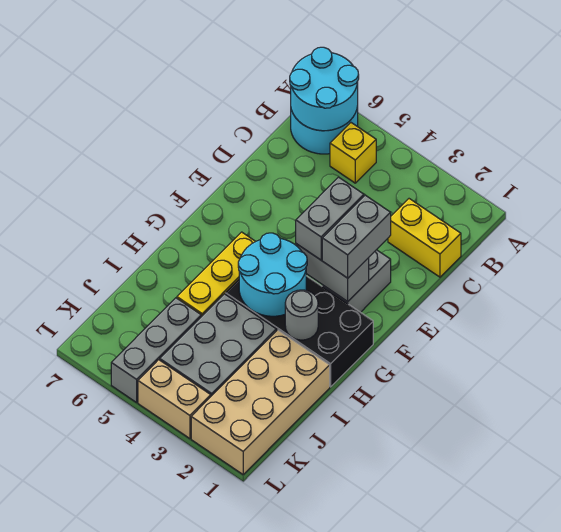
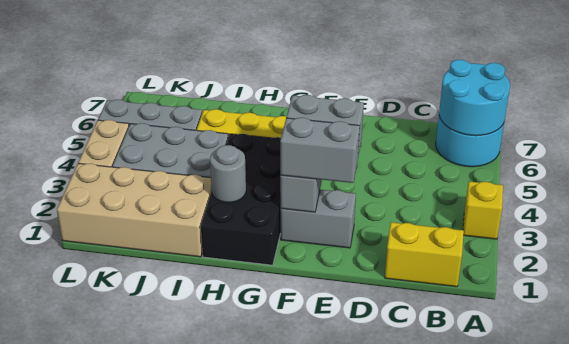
yellow 1x1 brick [330,123,376,183] -> yellow 1x1 brick moved to [463,182,503,239]
yellow 1x2 brick [388,199,461,277] -> yellow 1x2 brick turned to [385,222,464,287]
cyan 2x2 round brick [238,233,307,316] -> none

